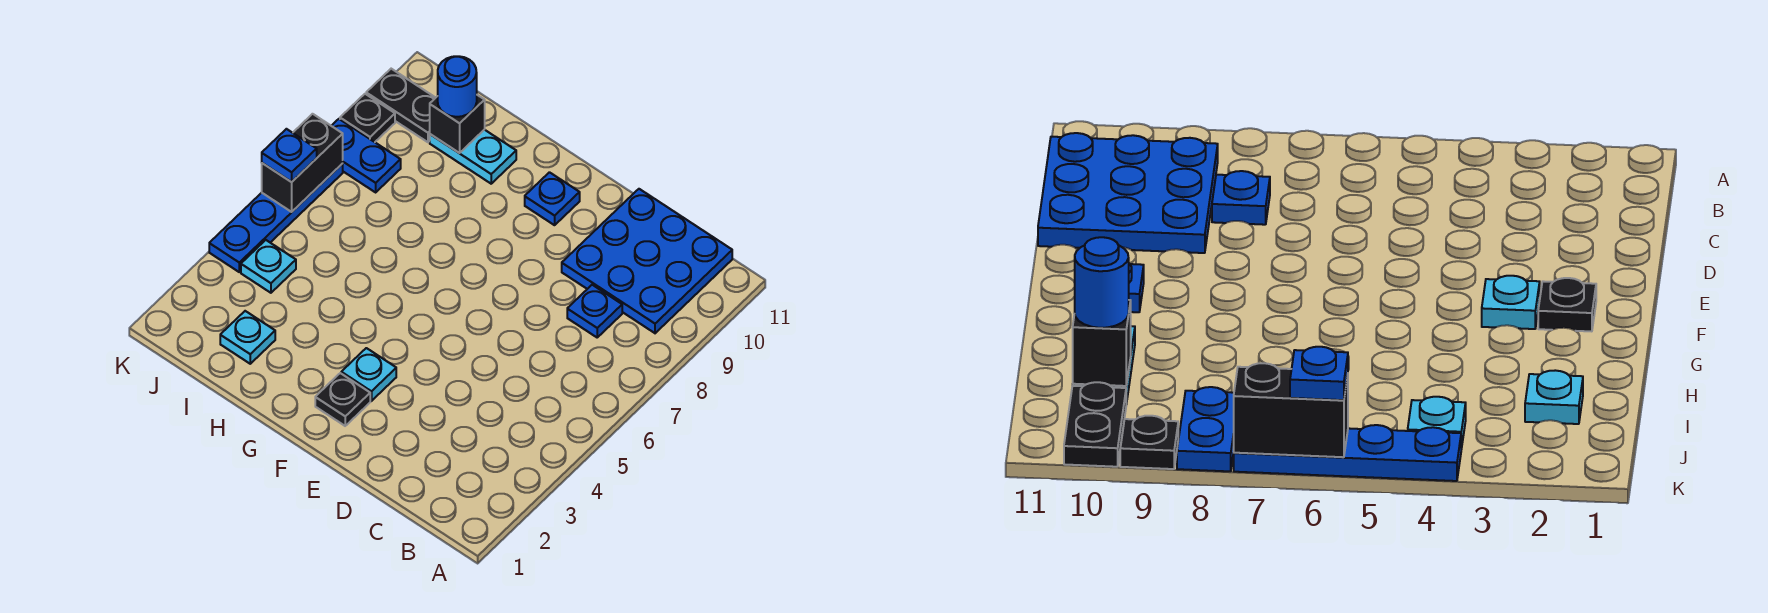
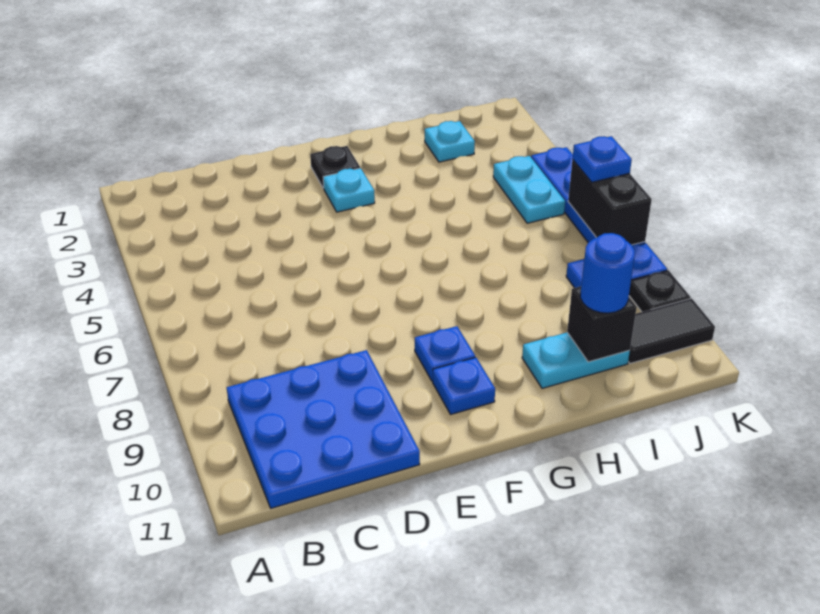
blue 1x1 plate [567,285,622,337] -> blue 1x1 plate moved to [415,326,475,381]
cyan 1x1 plate [241,240,296,293] -> cyan 1x2 plate [493,156,565,223]
black 1x2 plate [366,69,435,142] -> black 1x2 tile [628,298,715,363]

